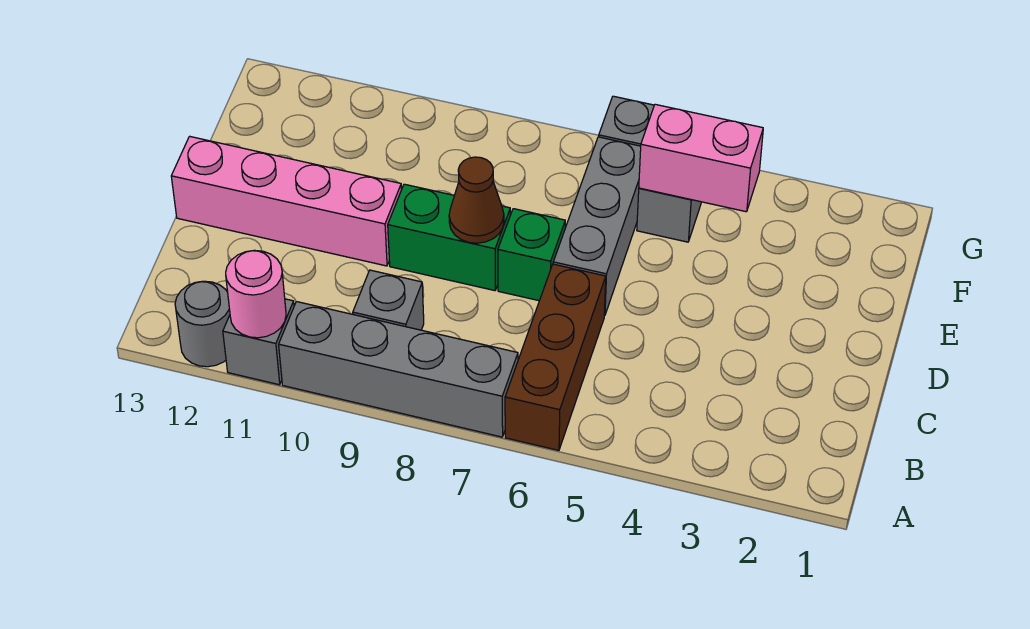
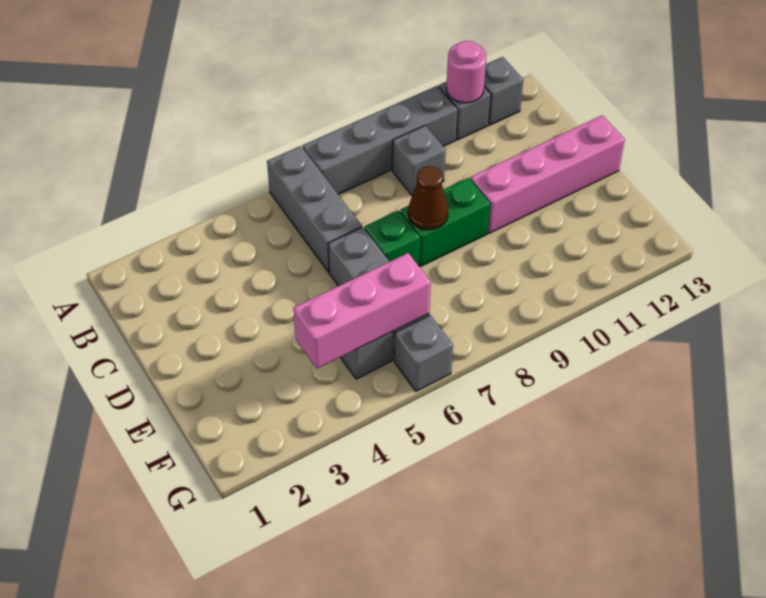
brown 1x3 brick [505,264,606,450] -> grey 1x3 brick [267,146,362,272]
grey 1x1 round brick [175,281,230,367] -> grey 1x1 brick [484,57,523,125]
pink 1x2 brick [639,104,763,212] -> pink 1x3 brick [293,253,431,369]

